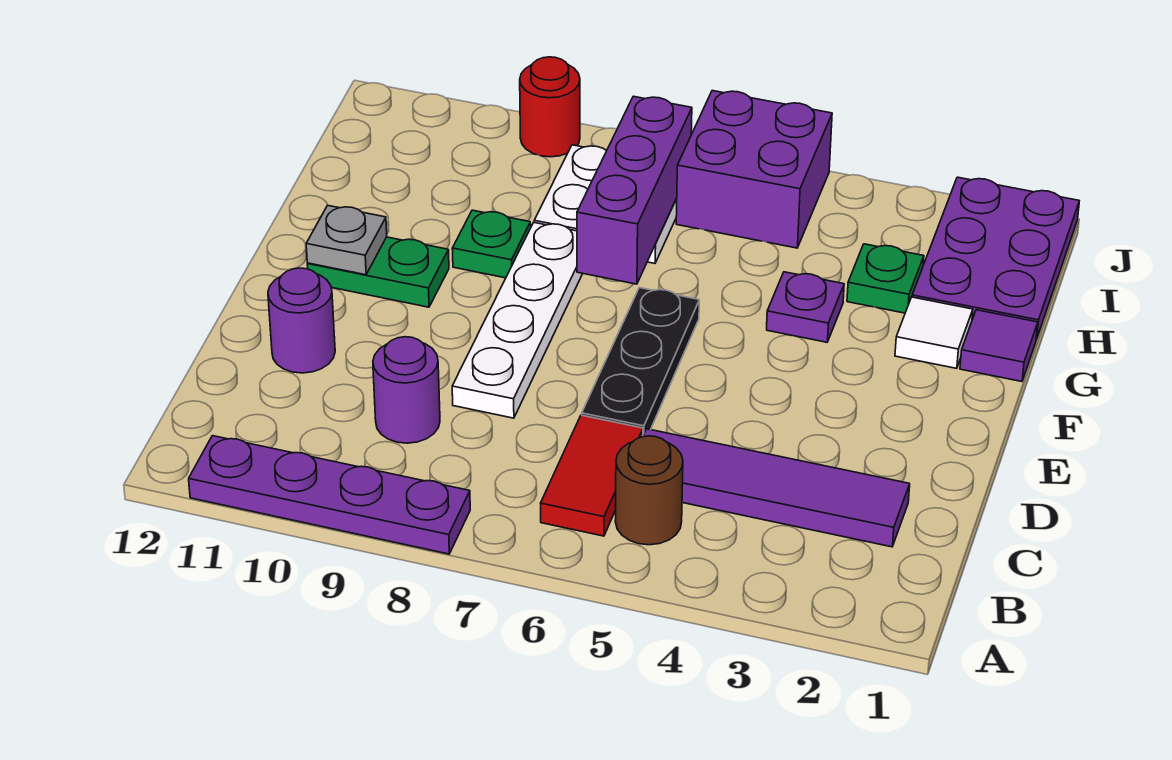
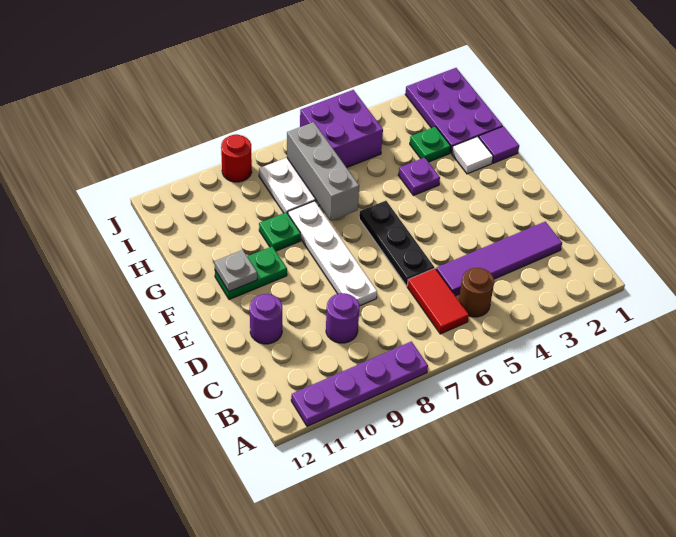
purple 1x3 brick [577,96,692,284] -> grey 1x3 brick [287,122,359,221]

